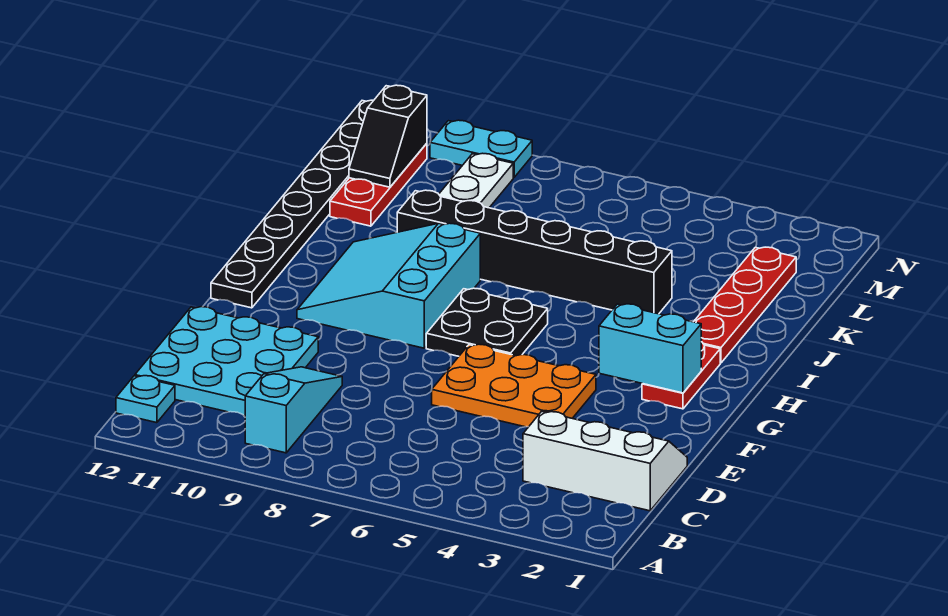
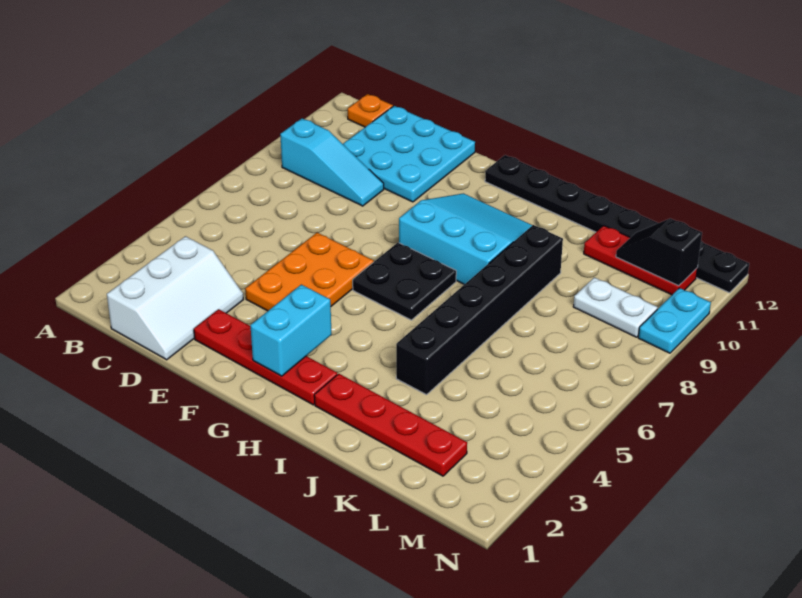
cyan 1x1 plate [116,376,175,423] -> orange 1x1 plate [348,94,393,127]
red 1x2 plate [642,342,720,409] -> red 1x4 plate [194,309,337,405]

